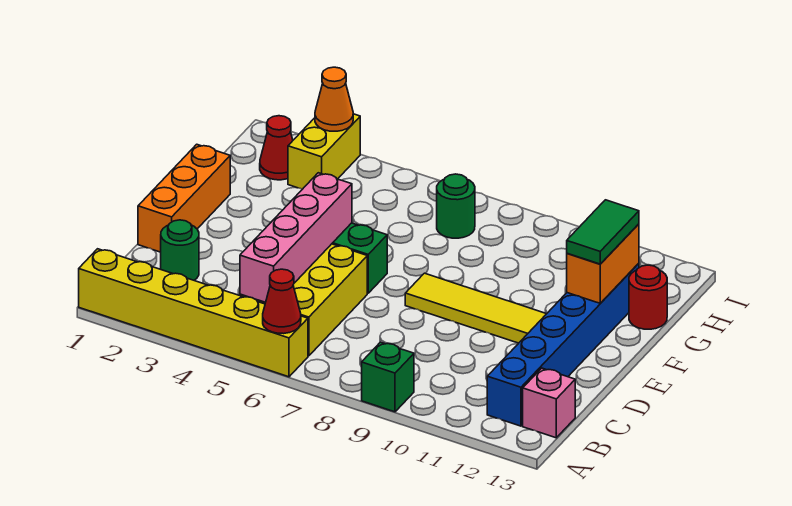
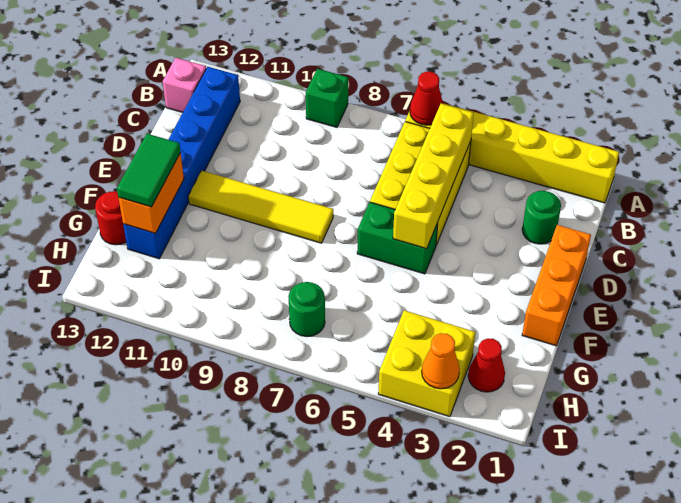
pink 1x4 brick [240,173,352,302] -> yellow 1x4 brick [393,104,474,249]
yellow 1x2 brick [288,114,360,189] -> yellow 2x2 brick [378,310,475,417]

